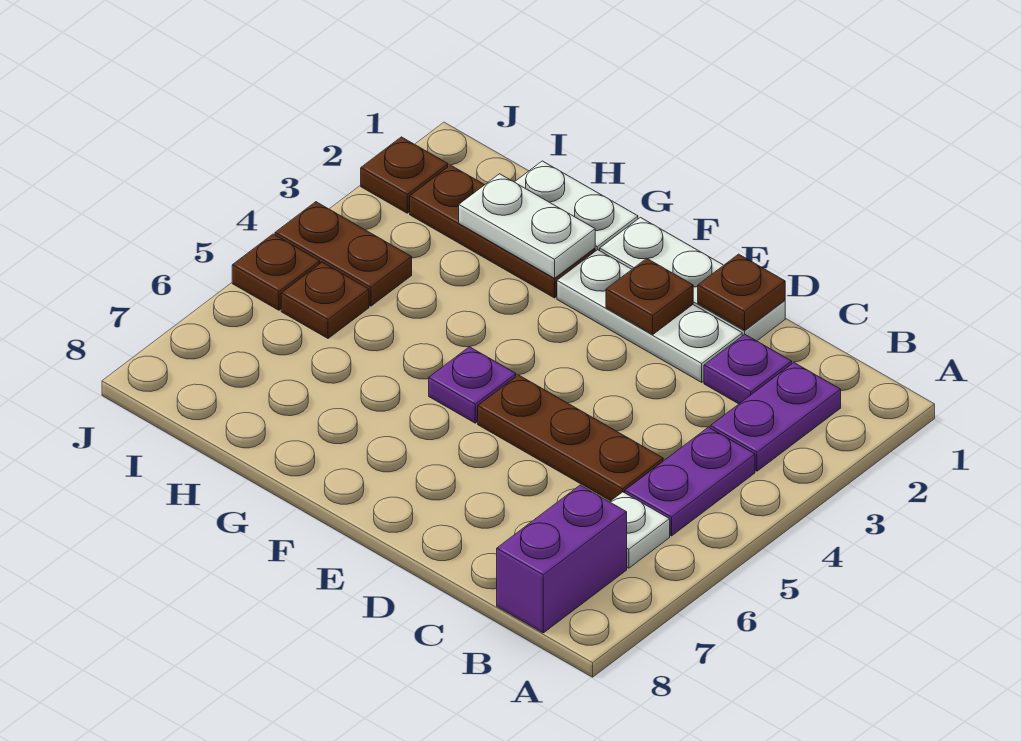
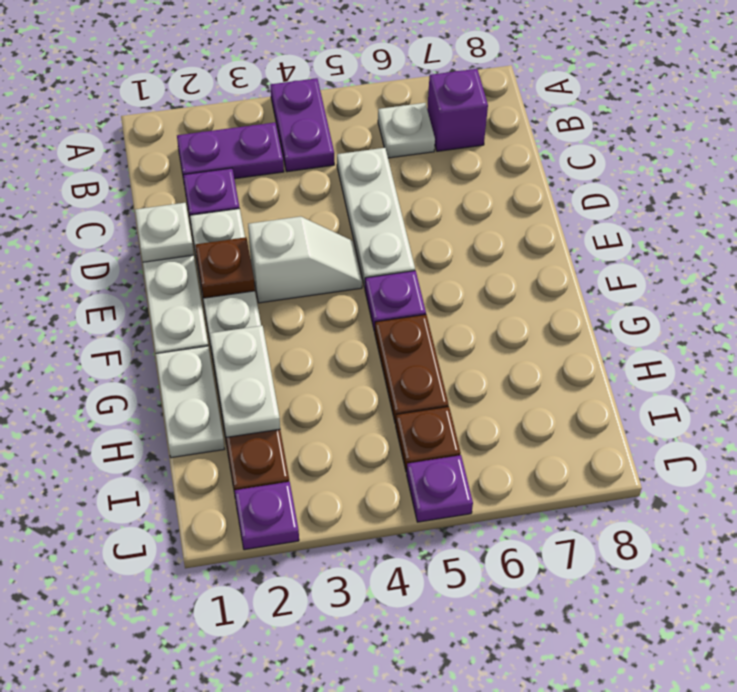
purple 1x2 plate [625,427,755,536] -> purple 1x2 plate turned to [271,78,334,172]
purple 1x2 brick [497,485,627,633] -> purple 1x1 brick [427,69,488,151]
brown 1x3 plate [478,375,663,501] -> white 1x3 plate [337,148,415,288]
brown 1x1 plate [698,254,785,331] -> white 1x1 plate [135,203,194,262]
none -> white 1x2 slope [248,216,362,303]
brown 1x2 plate [275,202,412,306] -> brown 1x2 plate moved to [375,315,449,424]
brown 1x1 plate [361,137,448,213] -> purple 1x1 plate [235,482,299,550]
brown 1x1 plate [232,234,320,310] -> purple 1x1 plate [407,455,473,522]

